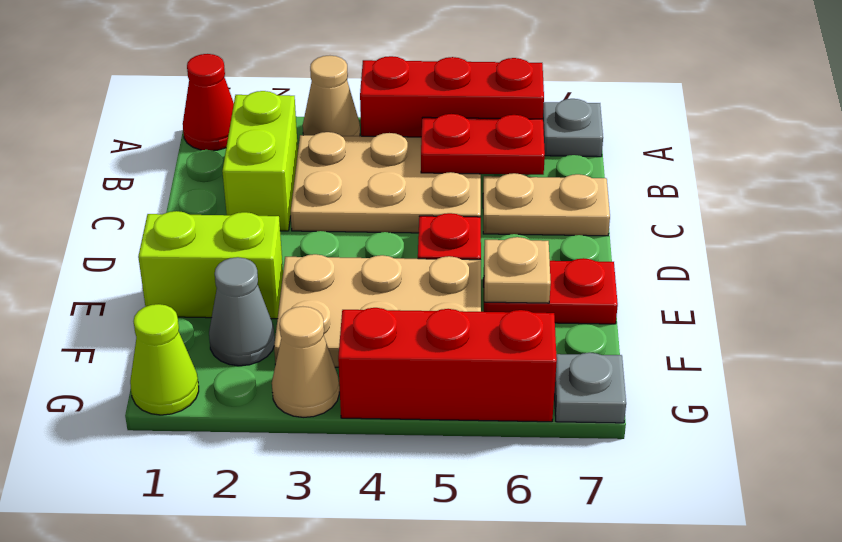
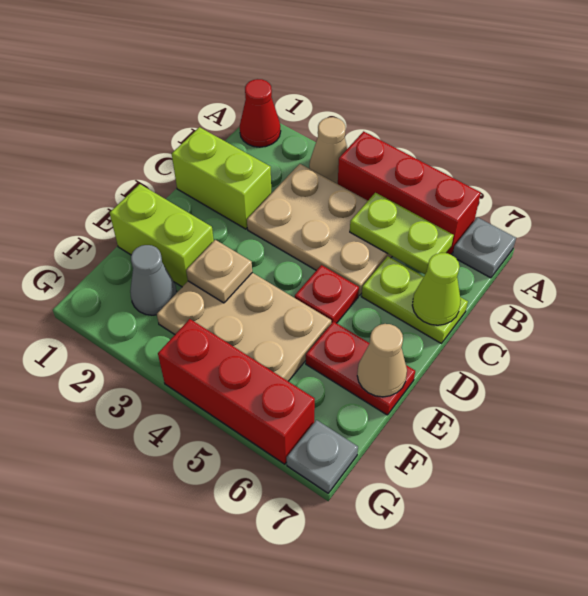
lime 1x2 brick [222,91,298,231] -> lime 1x2 brick turned to [172,127,271,229]
red 1x2 plate [421,114,545,175] -> lime 1x2 plate [350,193,454,274]
tan 1x2 plate [483,173,610,236] -> lime 1x2 plate [361,256,468,343]
tan 1x1 plate [484,237,551,303] -> tan 1x1 plate moved to [186,240,252,303]
lime 1x1 cone [130,304,199,415] -> lime 1x1 cone moved to [412,253,461,325]
tan 1x1 cone [272,307,339,417] -> tan 1x1 cone moved to [357,324,407,397]

